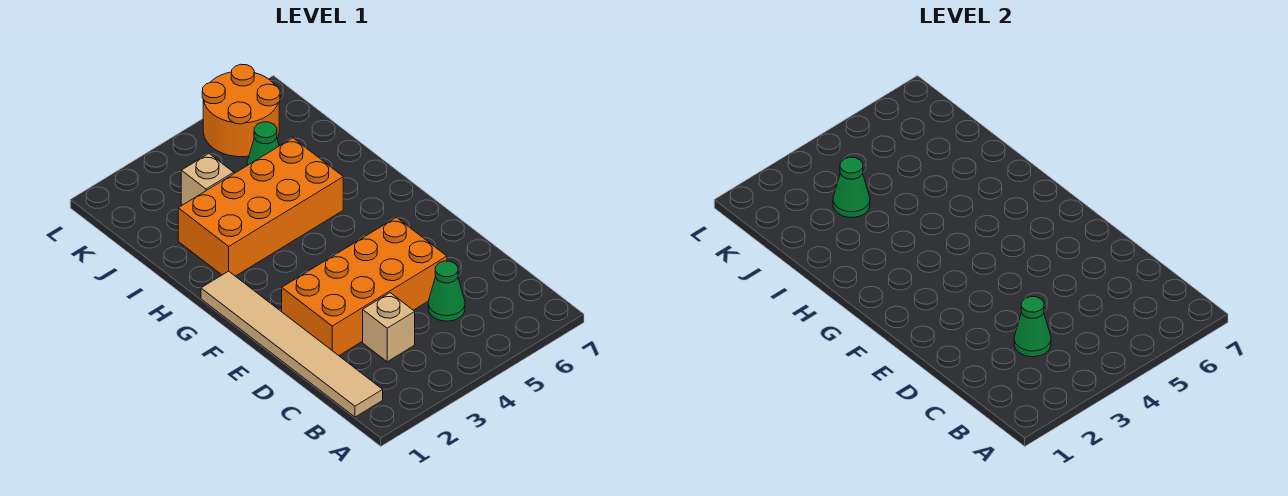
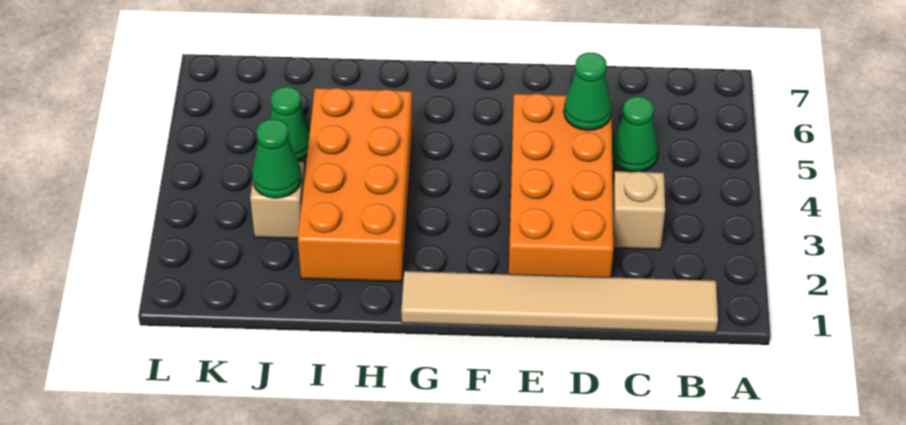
green 1x1 cone [1014,297,1051,357] -> green 1x1 cone moved to [564,53,612,130]
orange 2x2 round brick [202,64,280,157] -> none

